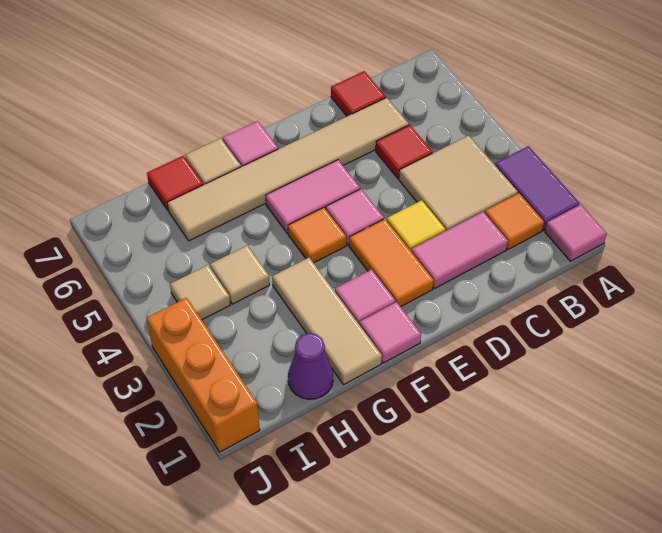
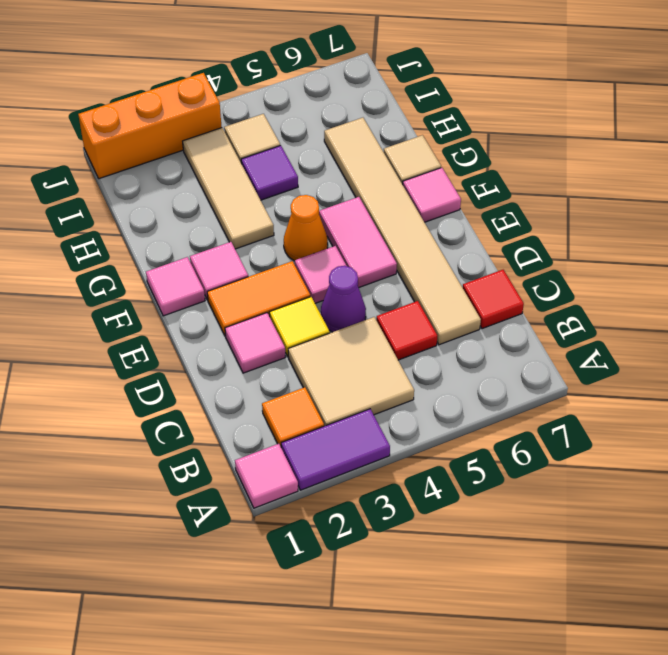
pink 1x2 tile [411,212,508,288] -> pink 1x1 tile [225,313,285,373]
orange 1x1 tile [288,208,346,263] -> orange 1x1 cone [284,195,328,261]
tan 1x3 tile [272,258,382,385] -> tan 1x3 tile turned to [183,128,274,249]
purple 1x1 cone [288,333,333,399] -> purple 1x1 cone moved to [321,266,366,332]
tan 1x1 tile [210,245,270,304] -> purple 1x1 tile [241,145,298,200]
red 1x1 tile [147,156,203,211] -> none

